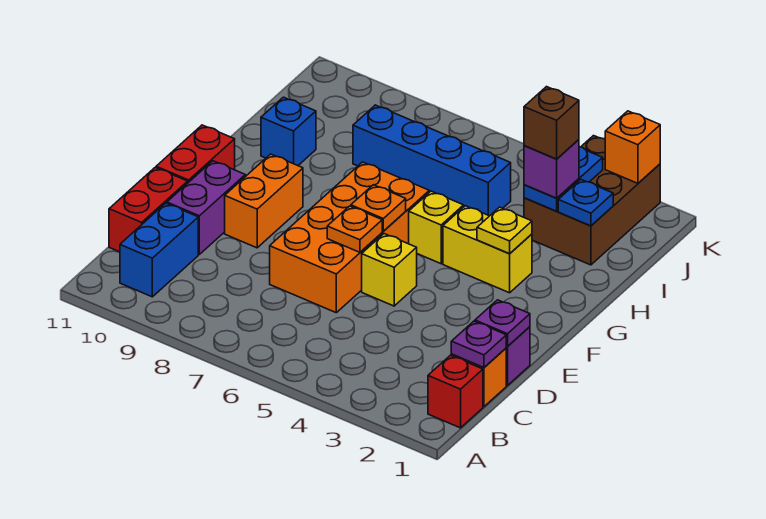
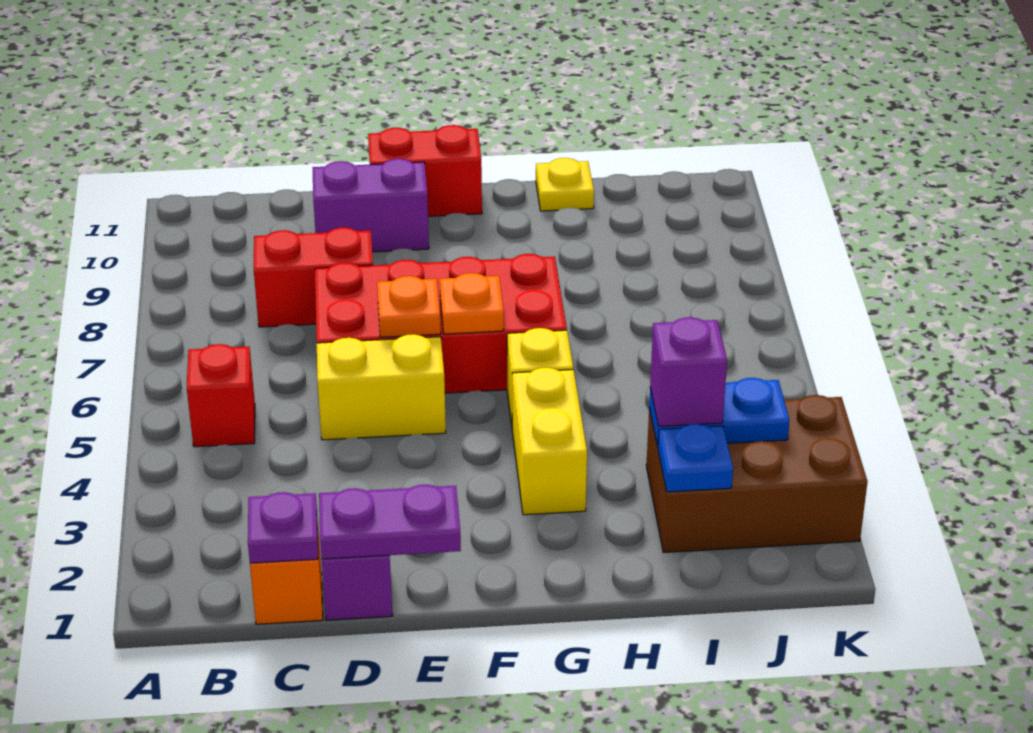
red 1x1 brick [428,355,483,428] -> red 1x1 brick moved to [187,344,255,447]
blue 1x2 brick [120,203,198,297] -> none
red 1x2 brick [109,168,188,252] -> red 1x2 brick moved to [254,228,373,327]
purple 1x1 plate [475,300,530,346] -> purple 1x2 plate [319,485,461,559]
orange 2x4 brick [270,162,429,313] -> red 2x4 brick [315,254,567,393]
yellow 1x1 brick [362,234,417,306] -> yellow 1x2 brick [317,334,446,440]
orange 1x2 brick [225,154,303,248] -> none
yellow 1x1 plate [477,207,532,254] -> yellow 1x1 plate moved to [536,158,594,211]
blue 1x1 brick [261,97,316,166] -> none
brown 1x1 brick [524,87,579,159] -> none
blue 1x4 brick [353,105,511,216] -> none
orange 1x1 brick [605,111,660,183] -> none

